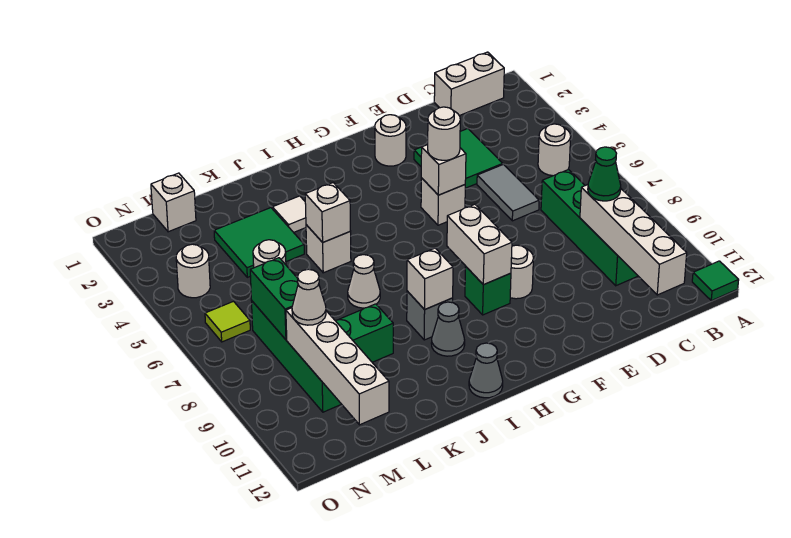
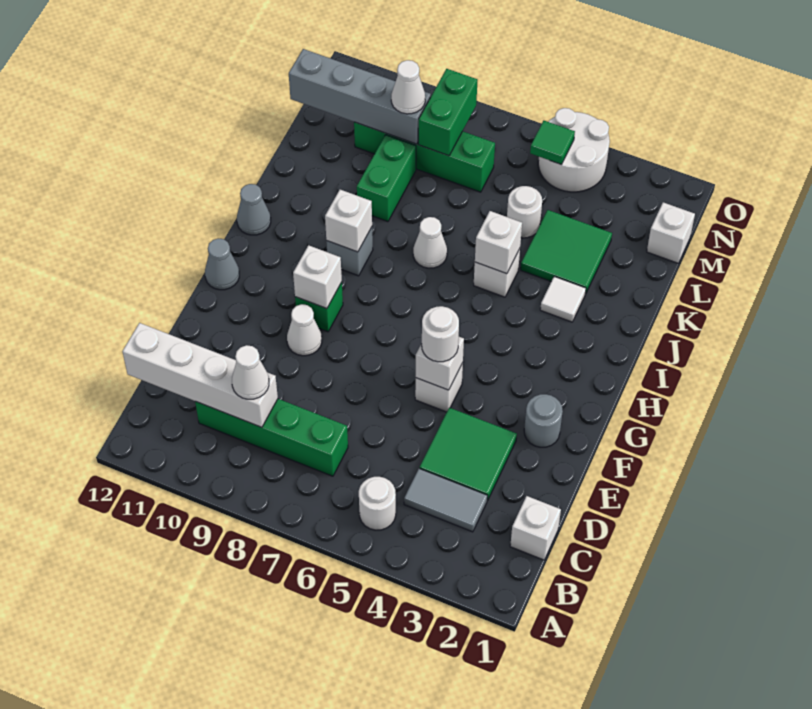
green 1x1 tile [692,261,739,301] -> green 1x1 tile moved to [530,121,575,164]
white 1x2 brick [434,52,504,116] -> white 1x1 brick [510,496,561,560]
green 1x1 cone [588,147,621,201] -> white 1x1 cone [232,345,269,399]
grey 1x2 tile [477,164,539,221] -> grey 1x2 tile moved to [404,468,488,532]
white 1x1 round brick [375,115,406,166] -> grey 1x1 round brick [524,394,563,447]
white 1x1 round brick [510,245,533,299] -> white 1x1 cone [287,304,322,356]
white 1x2 brick [447,204,512,285] -> white 1x1 brick [293,245,342,309]
grey 1x1 cone [431,302,465,356] -> grey 1x1 cone moved to [205,238,239,290]
green 1x2 brick [250,258,298,340] -> green 1x2 brick turned to [418,69,477,156]
white 1x4 brick [286,308,389,425] -> grey 1x4 brick [289,49,431,144]
white 1x1 round brick [176,244,210,298] -> white 2x2 round brick [538,108,610,192]
lime 1x1 tile [205,301,250,342] -> none

